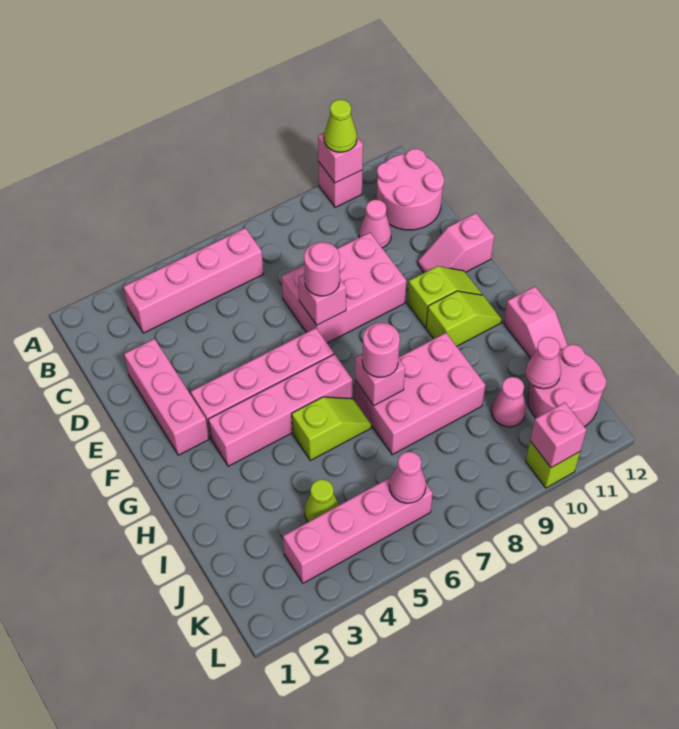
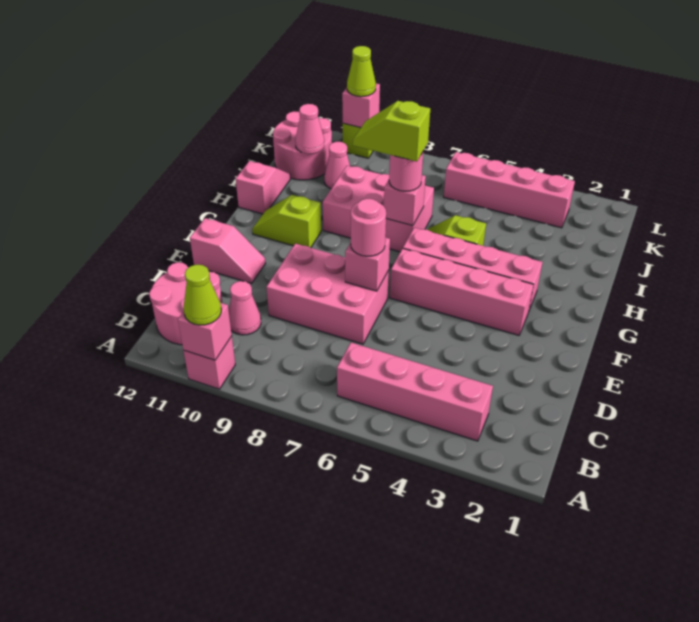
pink 1x3 brick [124,339,209,455] -> none
lime 1x2 slope [407,266,482,327] -> lime 1x2 slope moved to [353,101,430,162]
lime 1x1 cone [305,479,339,522] -> lime 1x1 cone moved to [347,46,376,97]
pink 1x1 cone [389,452,426,503] -> none

